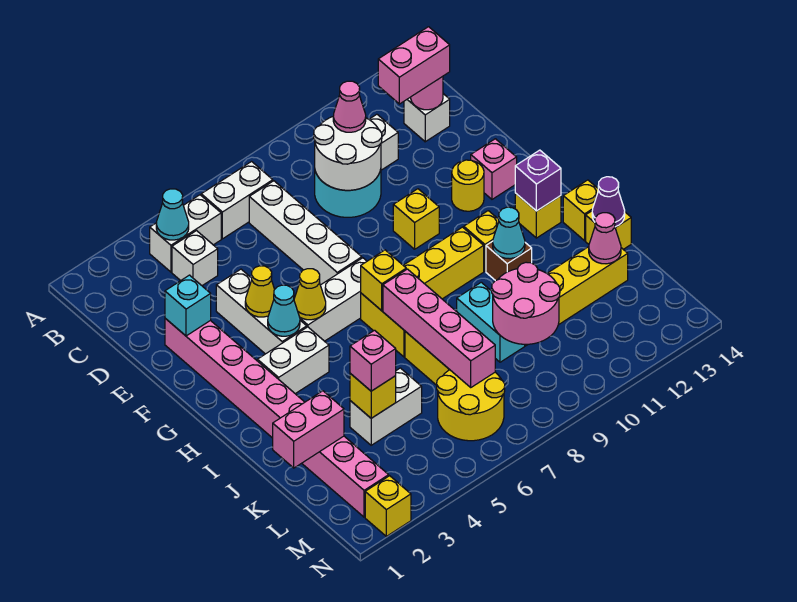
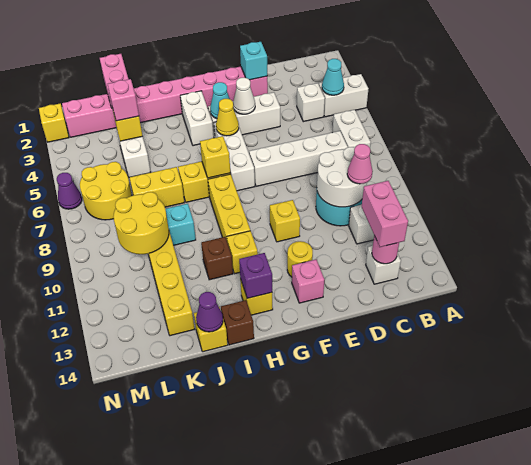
white 1x2 brick [150,195,221,272] -> white 1x2 brick turned to [319,74,369,117]
yellow 1x1 cone [245,266,275,317] -> white 1x1 cone [233,78,255,114]
pink 1x4 brick [383,269,495,387] -> none
cyan 1x1 cone [493,207,525,259] -> none
yellow 1x1 brick [563,180,598,241] -> brown 1x1 brick [221,300,254,345]
pink 2x2 round brick [492,262,560,344] -> yellow 2x2 round brick [113,192,169,254]
pink 1x1 cone [589,213,621,264] -> none
none -> purple 1x1 cone [57,173,82,209]

